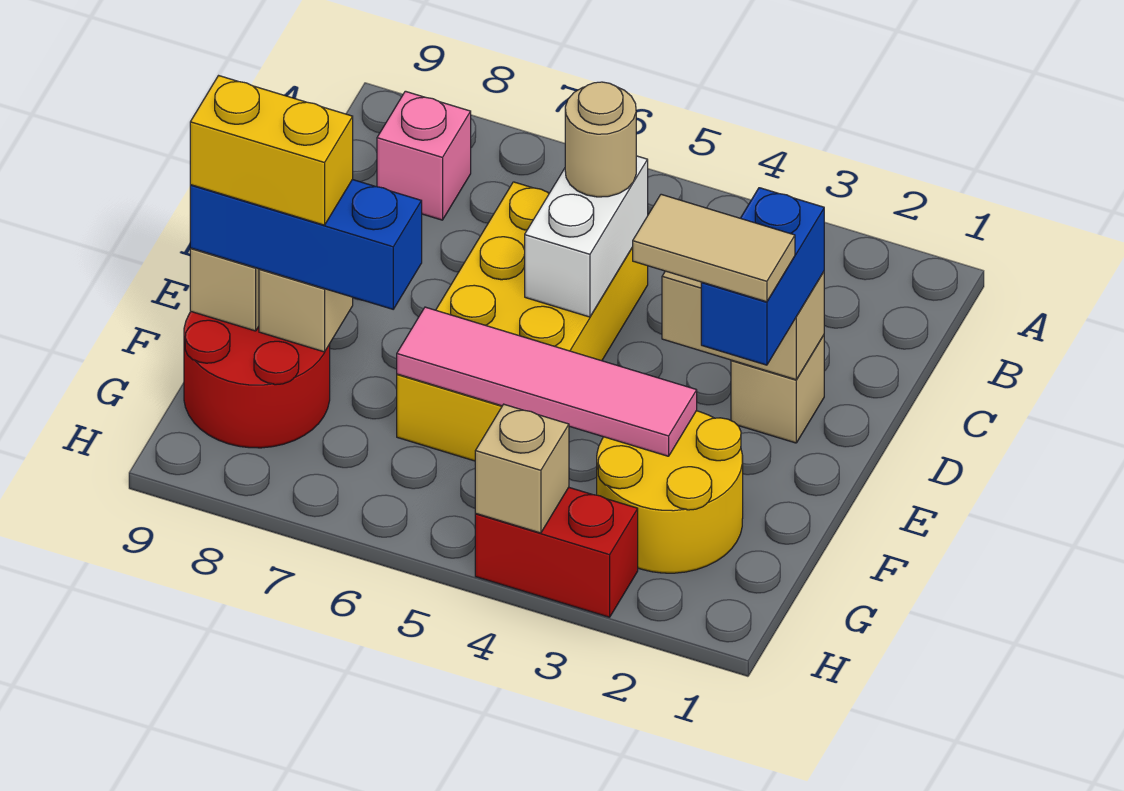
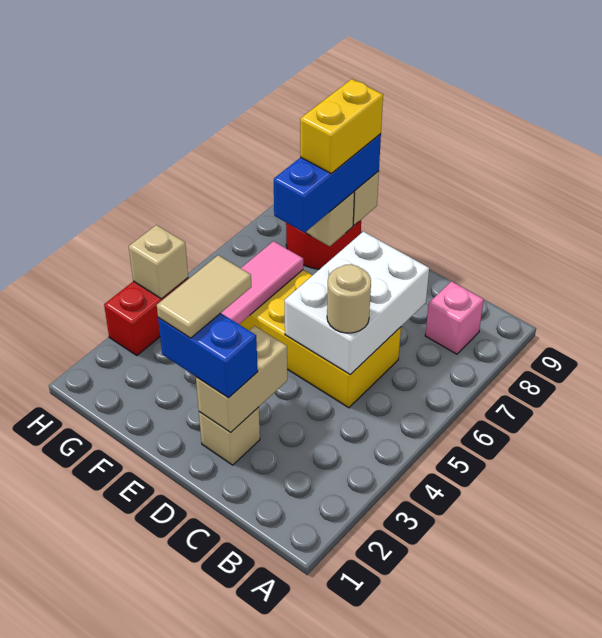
white 1x2 brick [525,156,648,317] -> white 2x3 brick [284,231,429,375]
yellow 2x2 round brick [597,411,743,573] -> none

